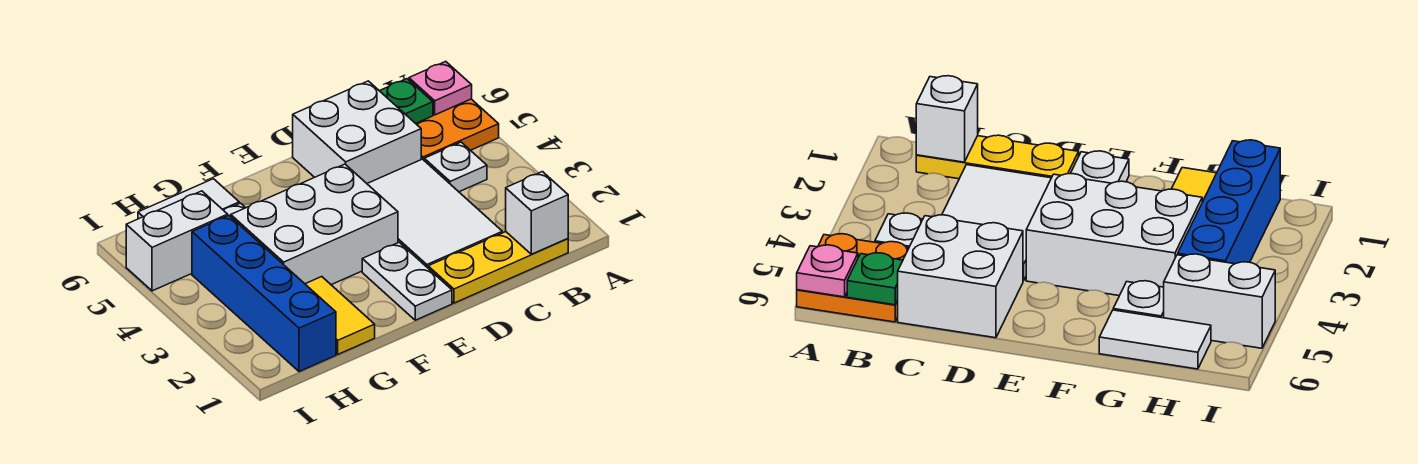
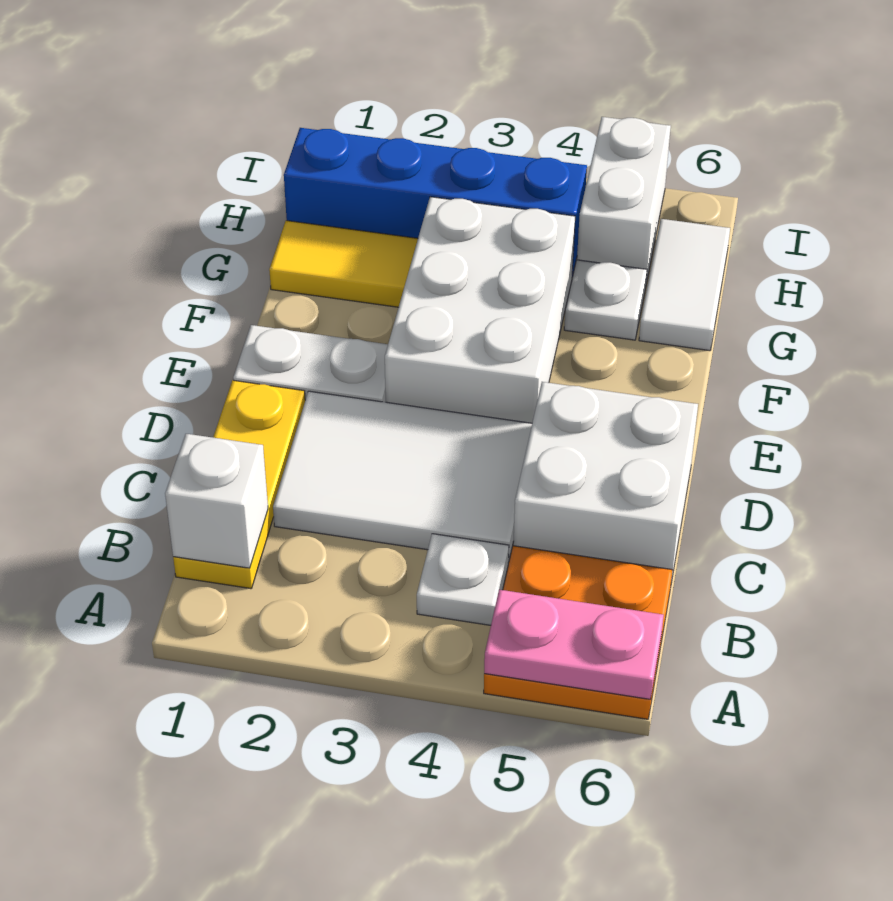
pink 1x1 plate [409,61,472,115] -> pink 1x2 plate [484,590,664,700]
green 1x1 plate [380,79,433,123] -> none

